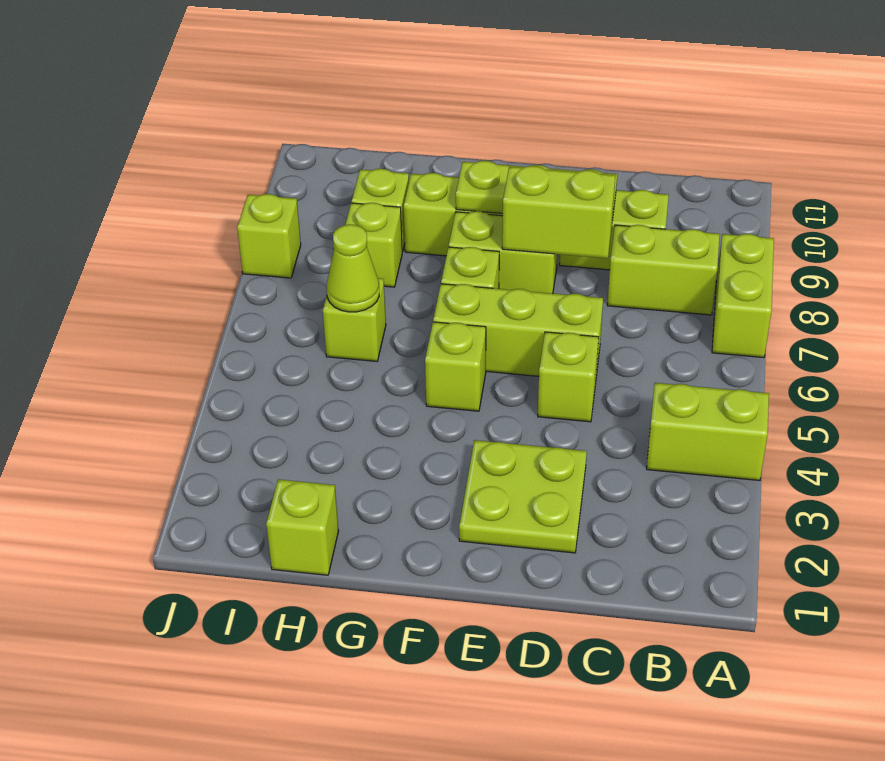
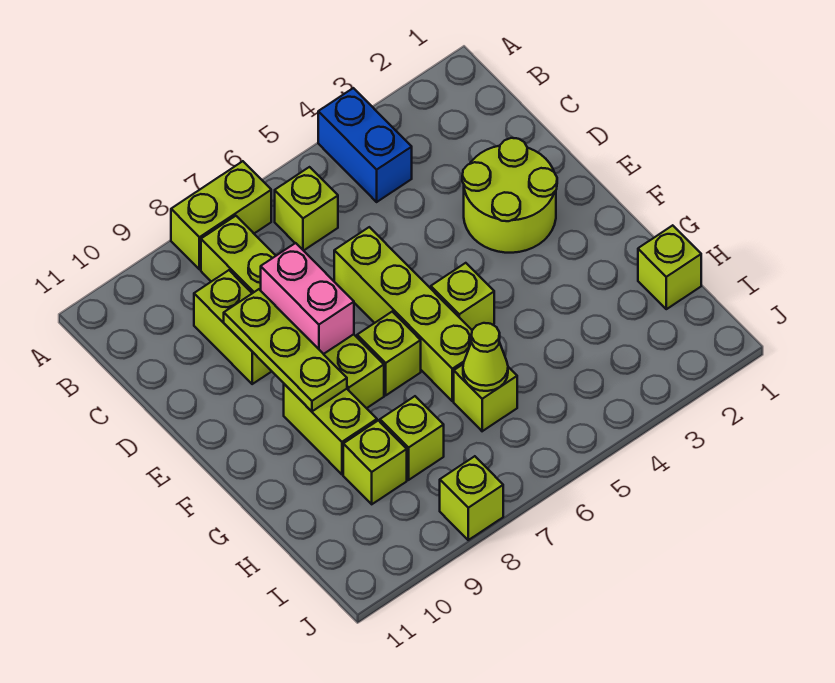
lime 1x2 brick [647,383,769,481] -> blue 1x2 brick [318,88,412,202]
lime 2x2 plate [459,440,587,553] -> lime 2x2 round brick [462,138,557,253]
lime 1x1 brick [538,332,599,422] -> lime 1x1 brick moved to [275,167,338,251]
lime 1x3 brick [433,284,603,376] -> lime 1x4 brick [334,227,472,401]
lime 1x2 brick [502,166,615,258] -> pink 1x2 brick [261,243,354,354]

